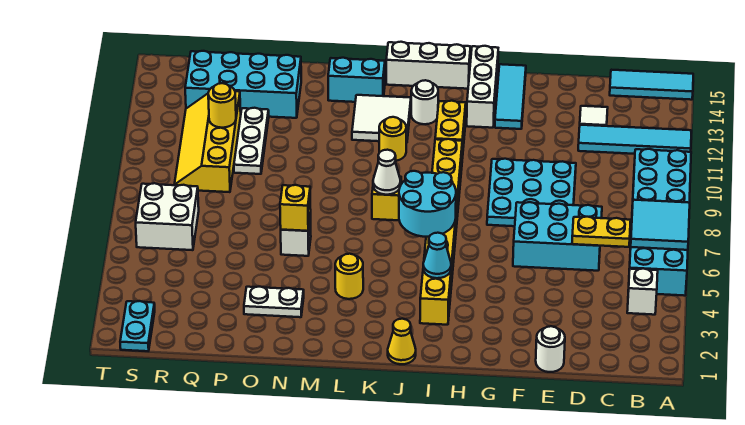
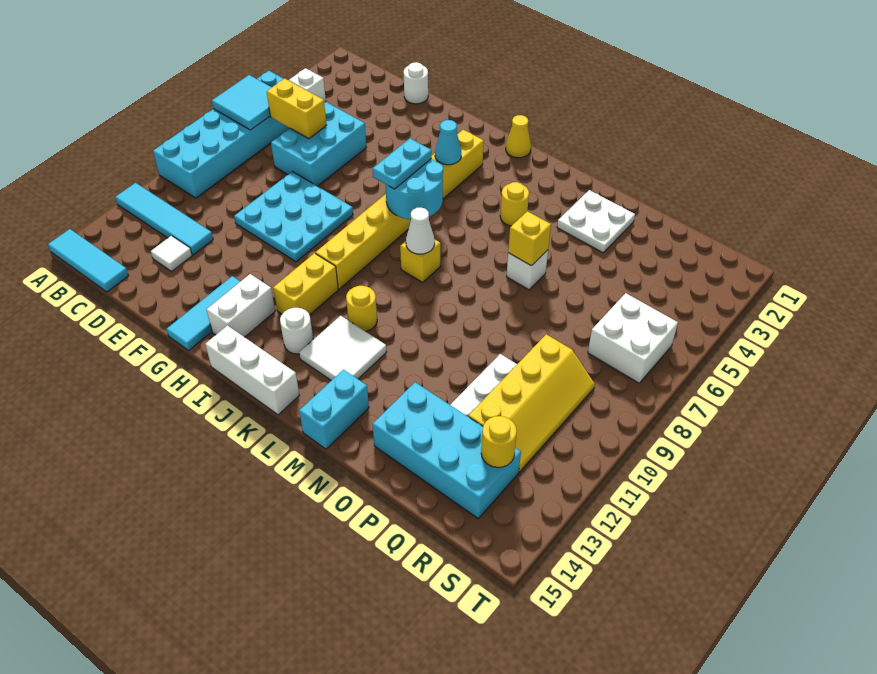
yellow 1x2 plate [572,217,631,247] -> yellow 1x2 brick [267,79,326,139]
cyan 2x3 brick [513,202,602,271] -> cyan 2x3 brick turned to [271,102,366,186]
white 1x3 brick [467,46,498,128] -> white 1x2 brick [207,274,275,337]
cyan 1x2 brick [328,58,385,102] -> cyan 1x2 brick turned to [299,370,369,449]
white 1x2 plate [244,287,304,317] -> white 2x2 plate [557,190,635,253]
yellow 1x1 round brick [208,83,236,128] -> yellow 1x1 round brick moved to [481,416,517,468]
cyan 1x2 plate [120,301,155,351] -> cyan 1x2 plate moved to [373,138,432,189]

